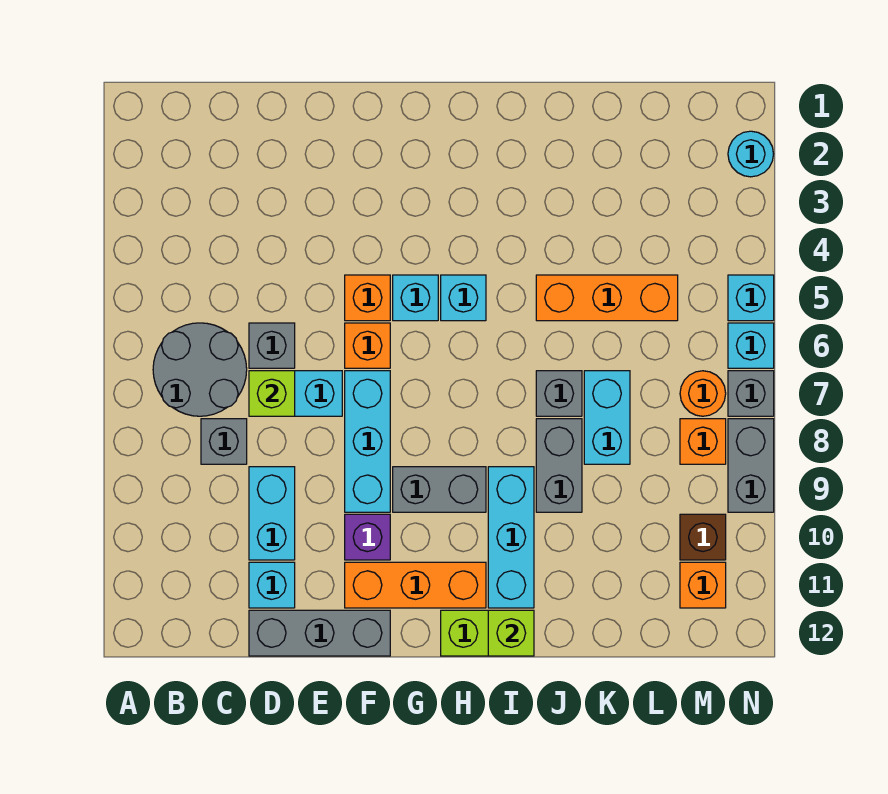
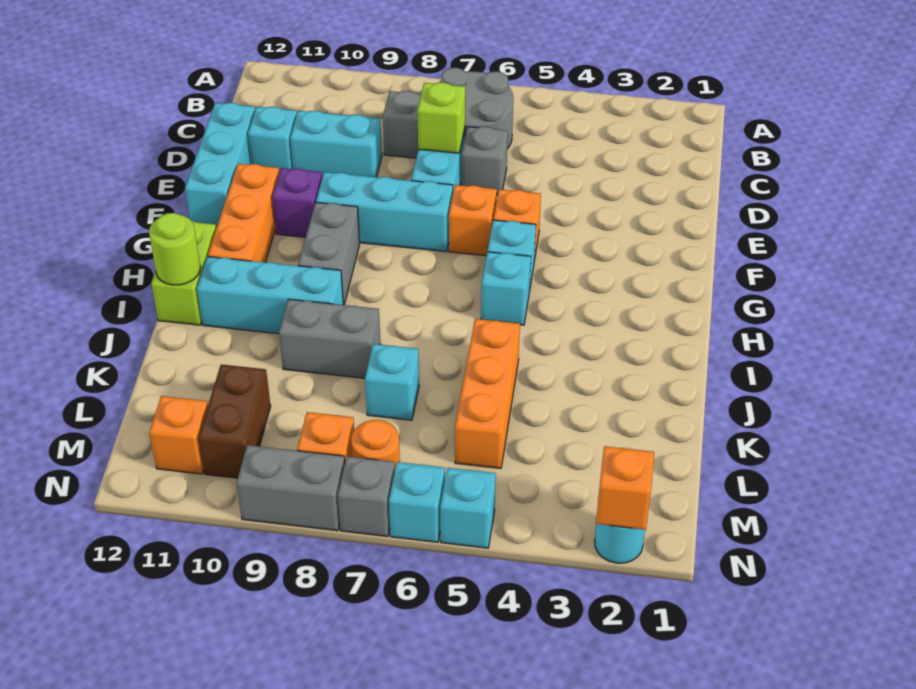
grey 1x3 brick [249,610,390,656] -> cyan 1x3 brick [185,103,255,228]
lime 1x1 brick [488,610,534,656] -> lime 1x1 round brick [149,213,200,285]
grey 1x1 brick [536,371,582,416] -> none
cyan 1x2 brick [584,371,630,464] -> cyan 1x1 brick [365,344,419,420]
brown 1x1 brick [680,514,726,560] -> brown 1x2 brick [198,364,271,478]
none -> orange 1x1 brick [596,446,654,530]

